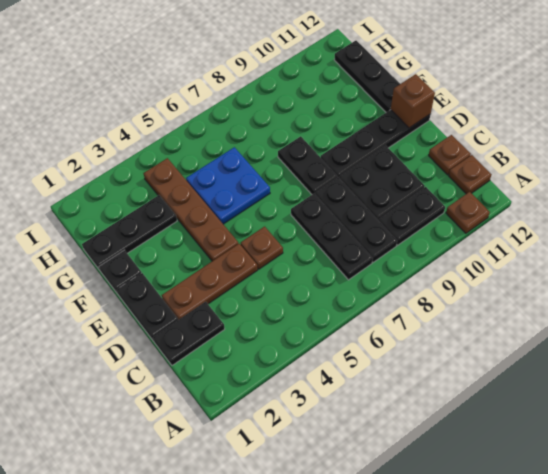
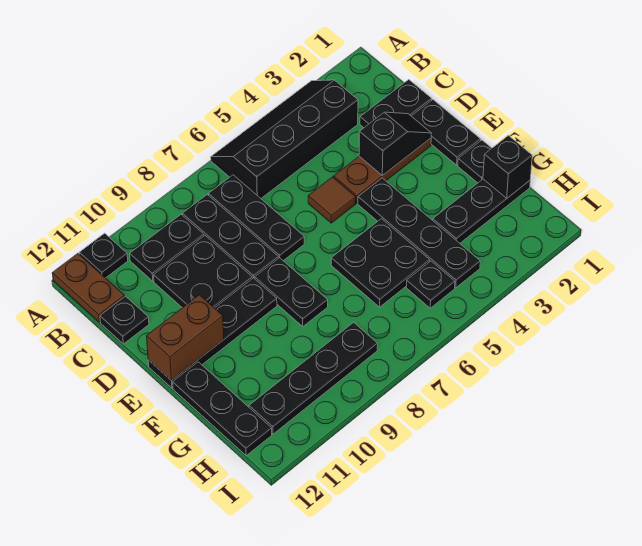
none -> black 2x4 slope [211,80,358,198]
brown 1x1 plate [446,192,490,233] -> black 1x1 plate [79,233,128,278]
brown 1x1 plate [449,155,492,194] -> brown 1x2 plate [52,254,125,322]
brown 1x1 plate [429,135,471,175] -> black 1x1 plate [100,296,149,344]
none -> black 1x2 slope [359,112,432,176]
brown 1x1 plate [241,226,283,269] -> brown 1x1 tile [308,177,356,223]
brown 1x4 plate [144,158,238,261] -> black 1x4 plate [358,178,480,288]
brown 1x1 brick [391,74,435,128] -> brown 1x2 brick [147,295,224,380]
blue 2x2 plate [186,147,270,224] -> black 2x2 plate [331,219,430,307]
none -> black 1x1 brick [483,136,532,198]
none -> black 1x1 plate [406,261,455,308]
none -> black 1x4 plate [249,322,378,434]

